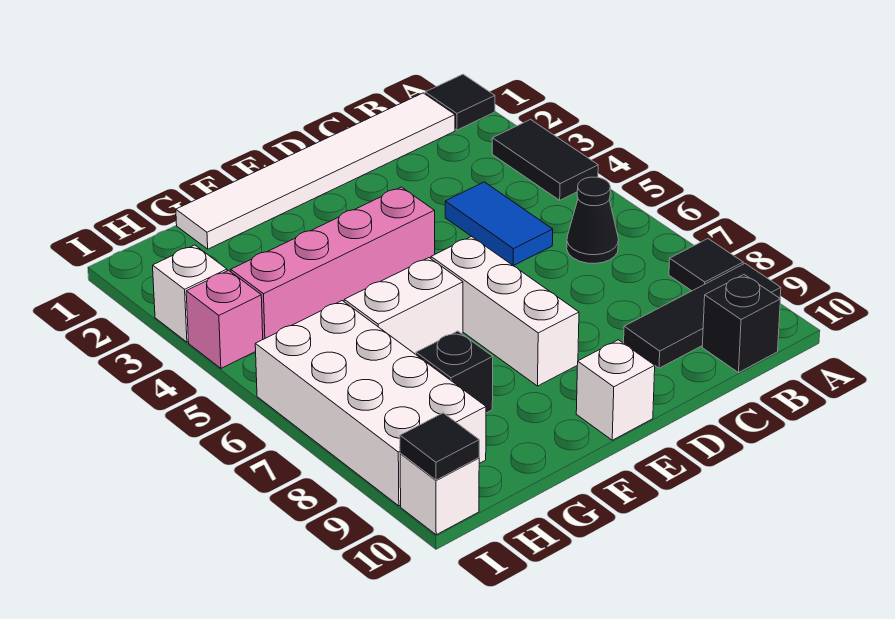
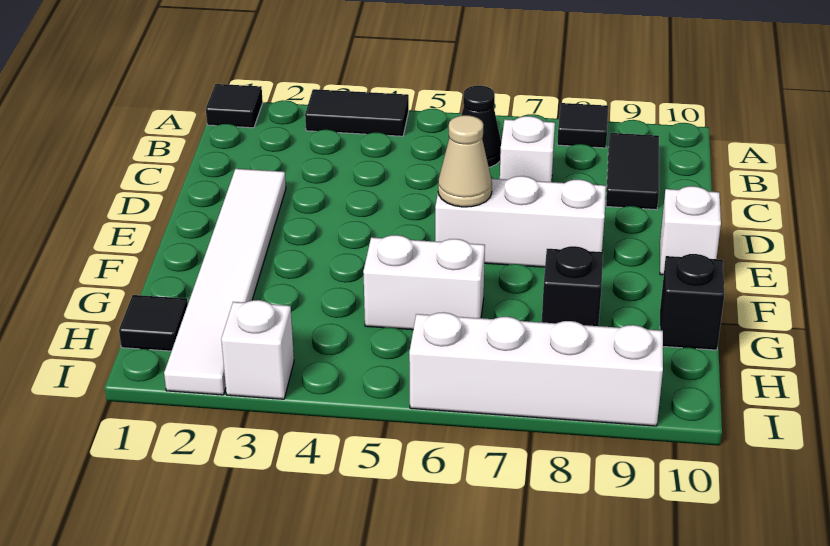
black 1x3 tile [624,264,781,368] -> black 1x2 tile [606,133,659,210]
white 1x6 tile [176,93,455,249] -> white 1x6 tile moved to [164,169,286,395]
black 1x1 brick [702,275,780,373] -> black 1x1 brick moved to [660,254,724,350]
blue 1x2 tile [445,182,553,266] -> none
pink 1x4 brick [231,187,435,339] -> none
none -> tan 1x1 cone [438,115,492,207]
white 1x2 brick [344,258,463,354] -> white 1x2 brick turned to [363,235,485,330]
white 2x4 brick [255,301,486,506] -> white 1x4 brick [409,312,663,426]
pink 1x1 brick [186,270,263,368] -> none
white 1x1 brick [400,454,479,535] -> white 1x1 brick moved to [500,116,555,182]
black 1x1 tile [400,413,479,480] -> black 1x1 tile moved to [119,295,188,351]

